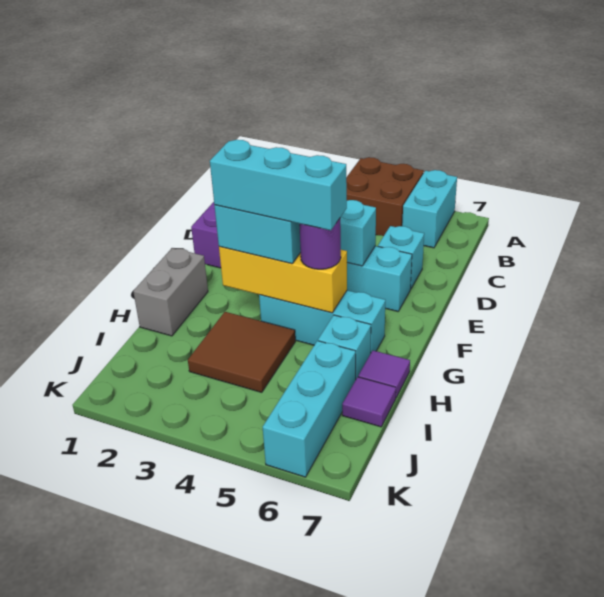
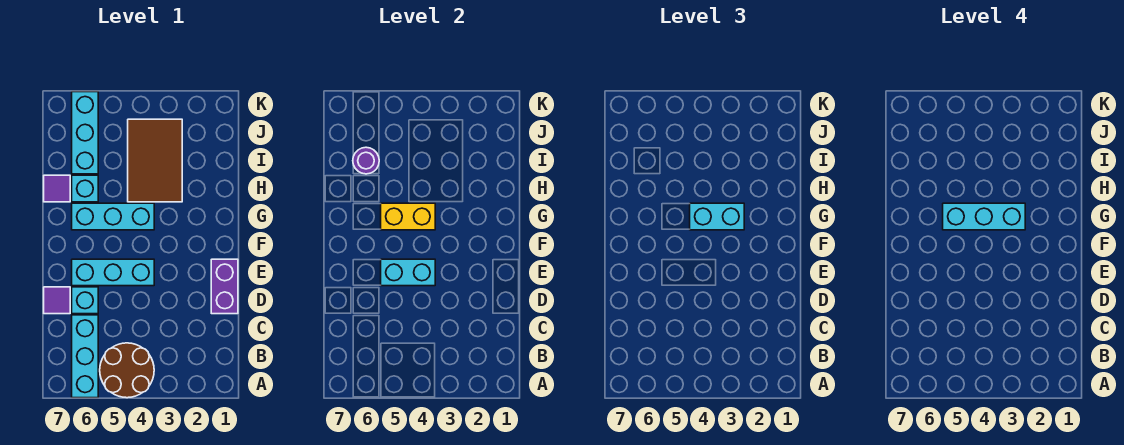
brown 2x2 brick [346,157,424,236] -> brown 2x2 round brick [100,343,154,398]
cyan 1x2 brick [402,170,457,248] -> cyan 1x3 brick [72,315,98,398]
grey 1x2 brick [133,248,208,336] -> none
yellow 1x3 brick [219,246,347,313] -> yellow 1x2 brick [381,203,435,230]
purple 1x1 round brick [299,219,341,269] -> purple 1x1 round brick moved to [353,147,379,174]
brown 2x2 tile [188,312,295,392] -> brown 2x3 tile [128,119,182,202]
purple 1x1 tile [342,377,396,427] -> purple 1x1 tile moved to [44,287,70,314]

